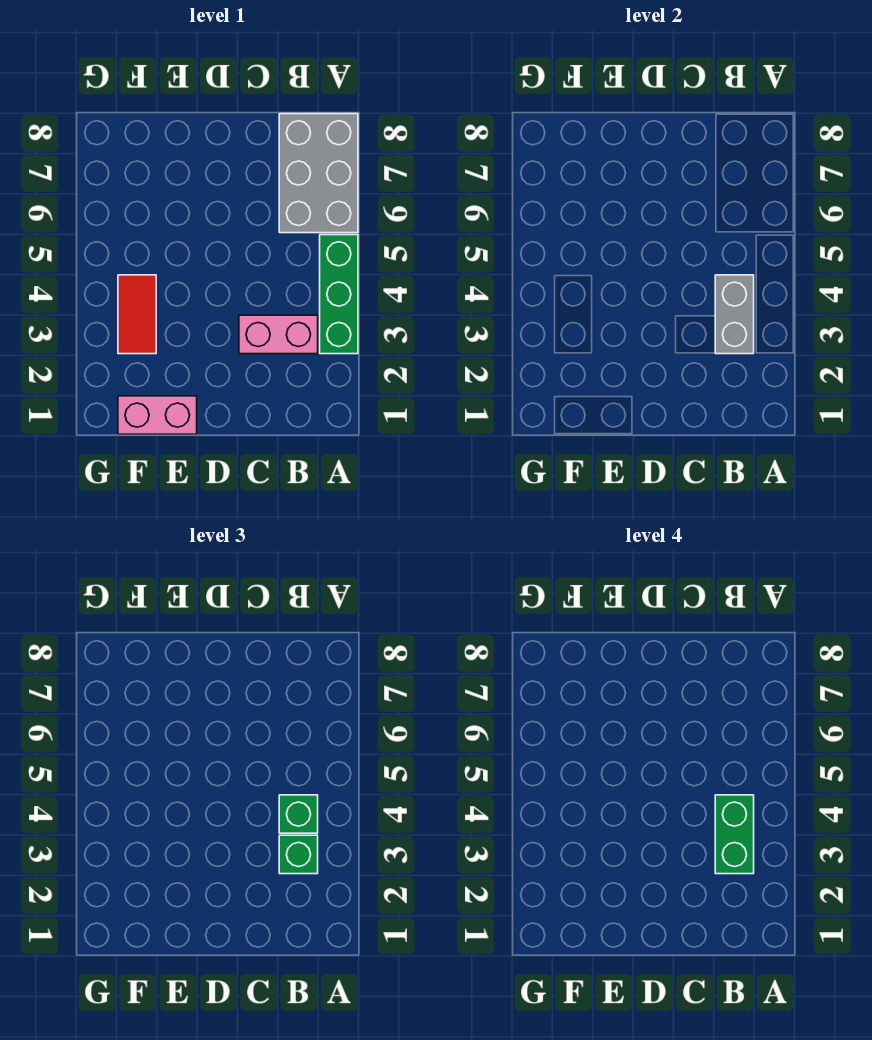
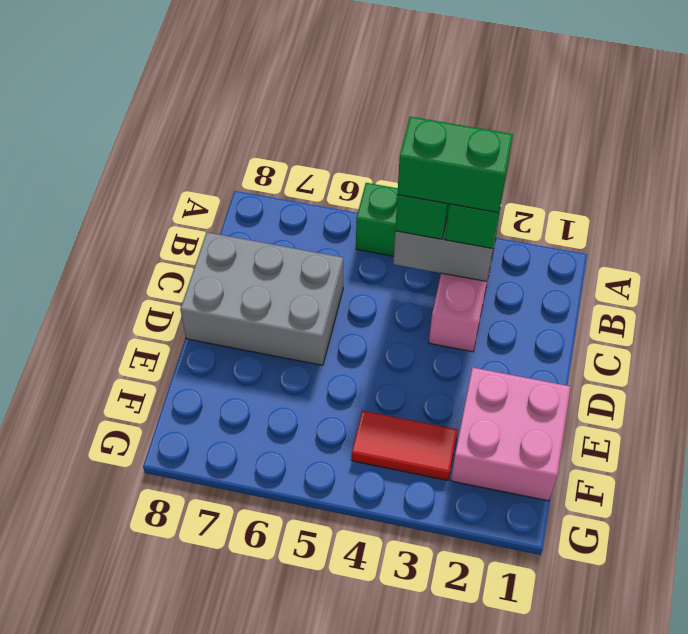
grey 2x3 brick [279,114,358,233] -> grey 2x3 brick moved to [180,232,343,365]
pink 1x2 brick [118,396,197,434] -> pink 2x2 brick [451,367,571,501]

